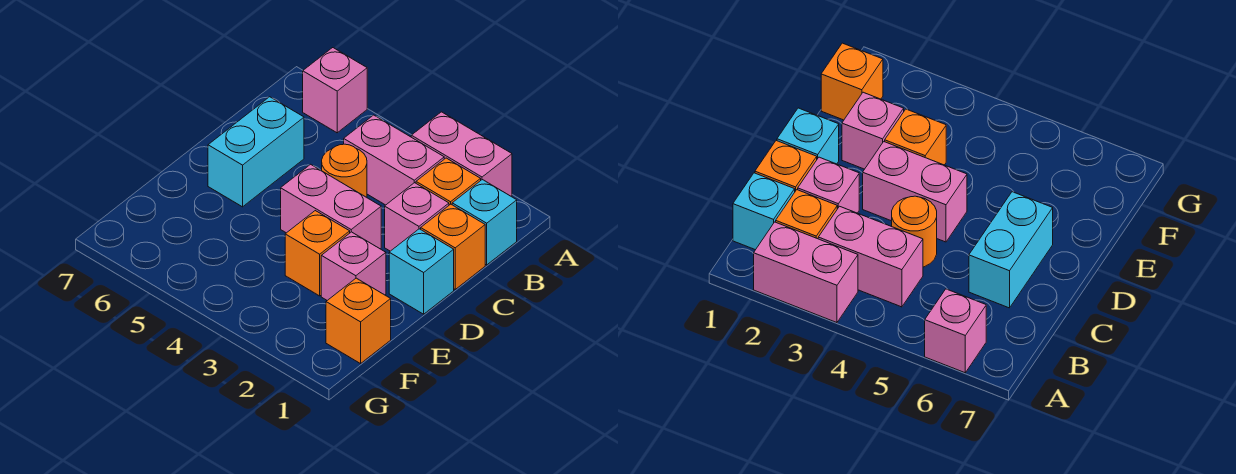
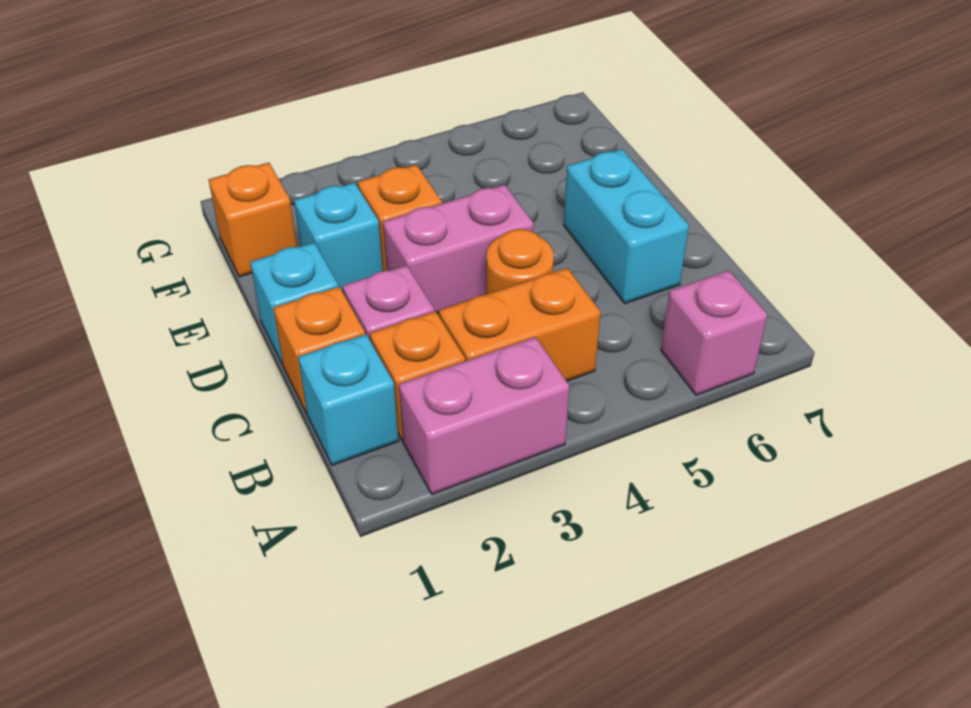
pink 1x2 brick [344,115,444,205] -> orange 1x2 brick [439,268,600,381]
pink 1x1 brick [321,232,386,300] -> cyan 1x1 brick [294,183,383,293]

